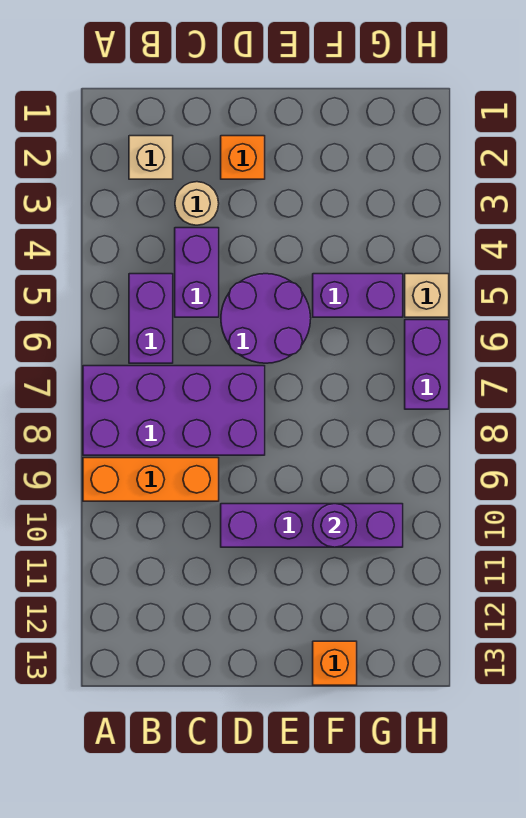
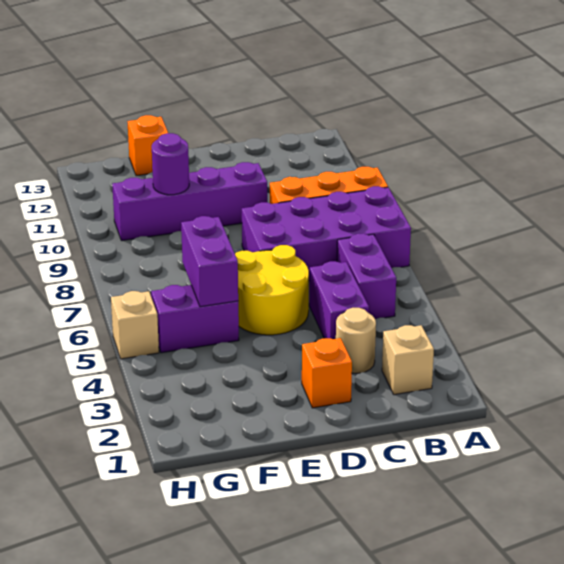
purple 2x2 round brick [221,274,311,363] -> yellow 2x2 round brick [235,245,309,335]
purple 1x2 brick [405,320,449,409] -> purple 1x2 brick moved to [181,216,238,307]

